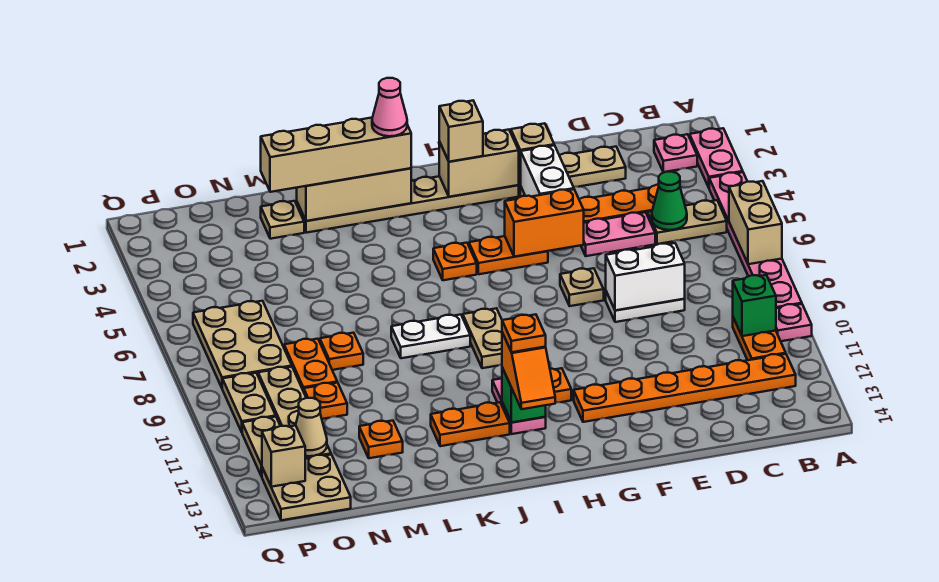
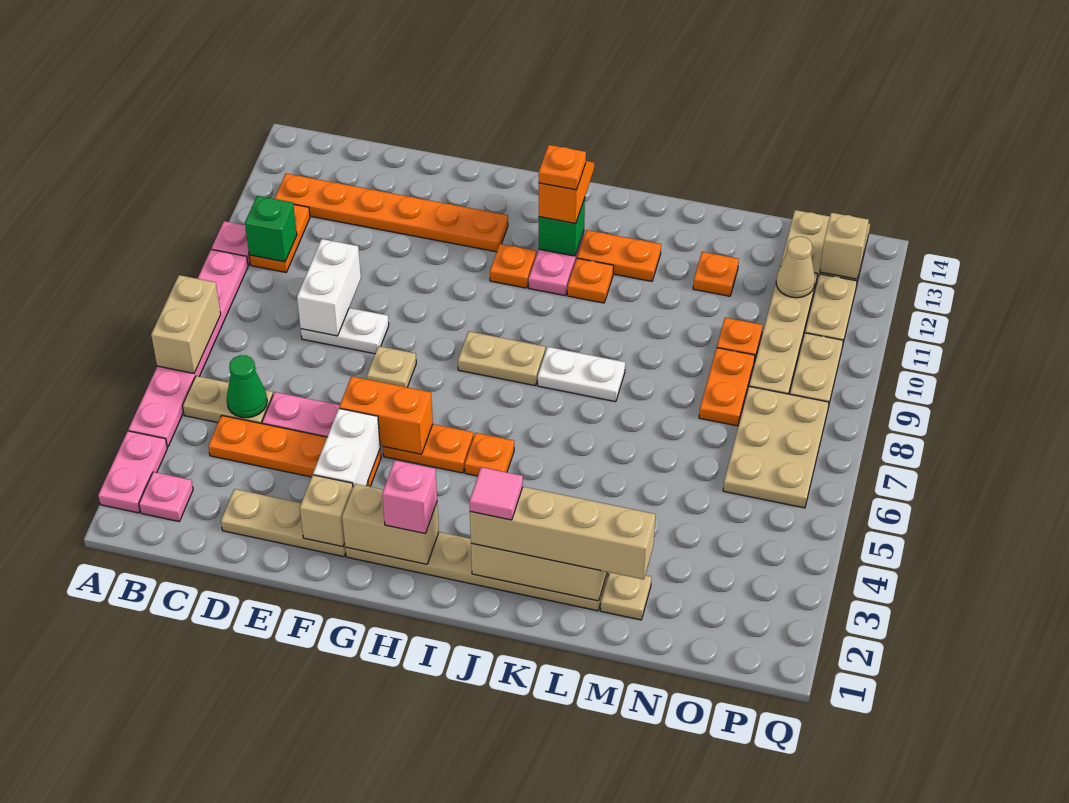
white 1x2 brick [606,243,685,310] -> white 1x2 brick turned to [297,239,361,336]
tan 1x1 brick [439,101,483,162] -> pink 1x1 brick [382,460,437,534]
tan 1x2 plate [463,308,502,368] -> tan 1x2 plate turned to [458,331,545,386]
pink 1x1 cone [372,78,407,136] -> pink 1x1 tile [469,467,523,520]
orange 1x1 plate [320,333,363,370] -> orange 1x1 plate moved to [567,258,614,303]

